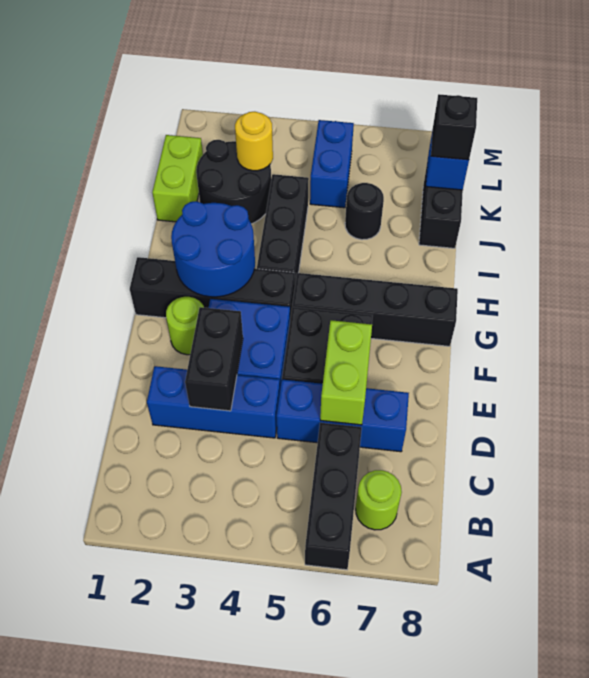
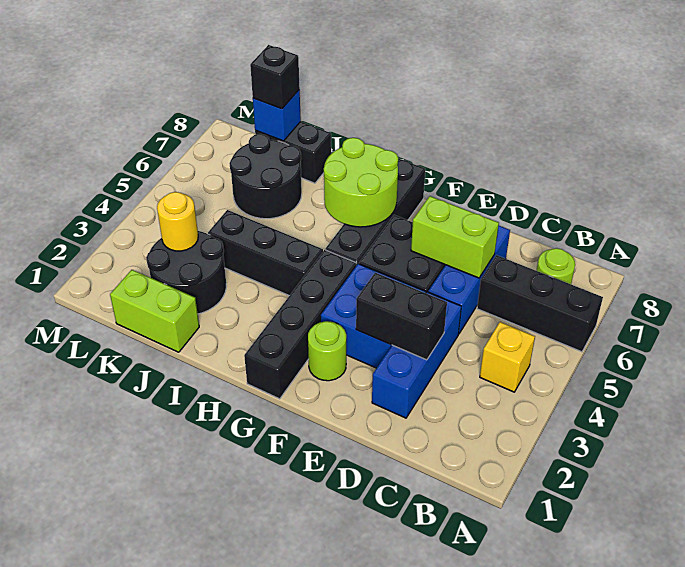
none -> yellow 1x1 brick [480,322,535,392]
blue 2x2 round brick [171,201,255,297] -> none
none -> lime 2x2 round brick [324,138,398,227]
black 1x1 round brick [345,183,384,240] -> black 2x2 round brick [229,134,302,219]
blue 1x2 brick [310,120,354,208] -> none

